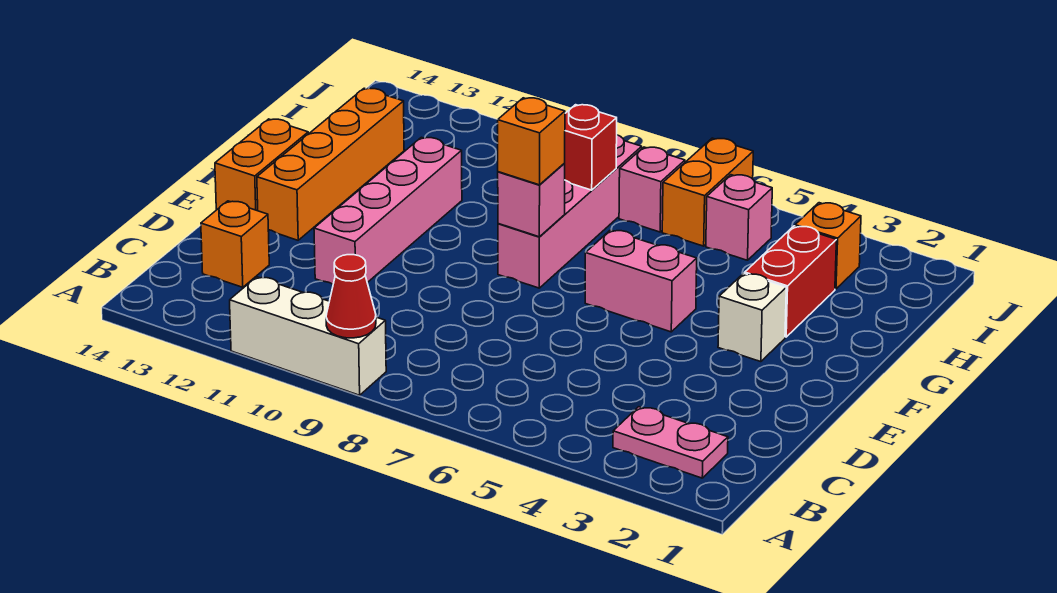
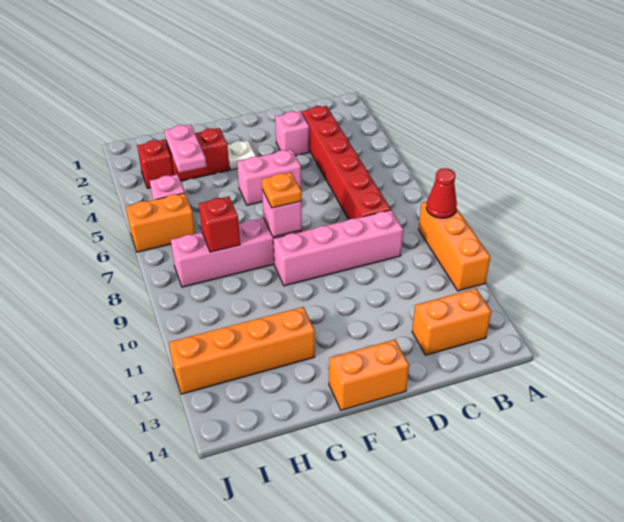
white 1x3 brick [230,277,386,395] -> orange 1x3 brick [418,201,490,291]
pink 1x2 plate [613,407,728,478] -> pink 1x2 plate moved to [164,125,207,173]
none -> red 1x6 brick [302,106,391,220]
orange 1x1 brick [201,201,269,287] -> orange 1x2 brick [412,289,491,355]
pink 1x4 brick [314,137,462,284] -> pink 1x4 brick moved to [273,210,403,286]
orange 1x4 brick [257,88,404,240] -> orange 1x4 brick moved to [169,307,315,394]
white 1x1 brick [718,273,786,362] -> white 1x1 plate [227,141,256,170]
pink 1x2 brick [585,230,697,332] -> pink 1x2 brick turned to [237,150,301,205]
orange 1x1 brick [498,98,565,185] -> orange 1x1 plate [262,172,302,208]
orange 1x1 brick [795,203,861,289] -> red 1x1 brick [137,140,173,188]
pink 1x1 brick [619,147,685,232] -> pink 1x1 brick moved to [275,111,309,156]

